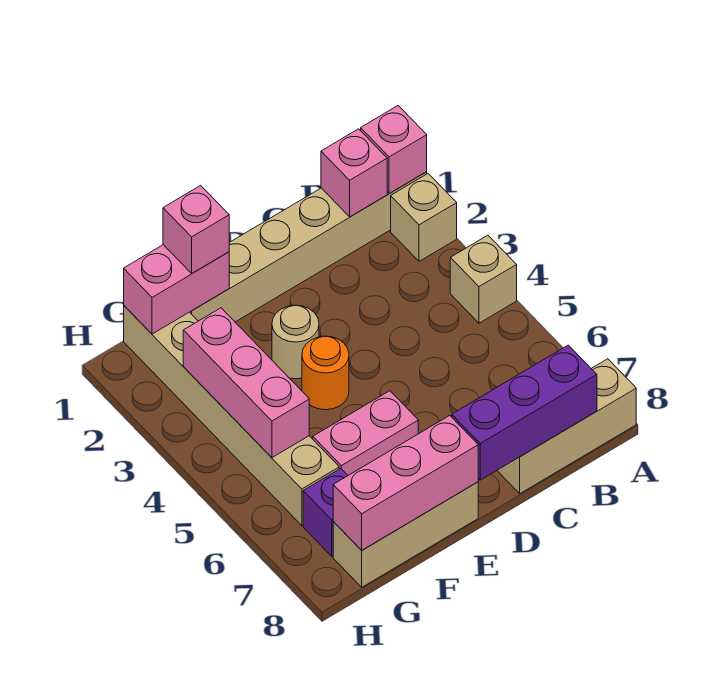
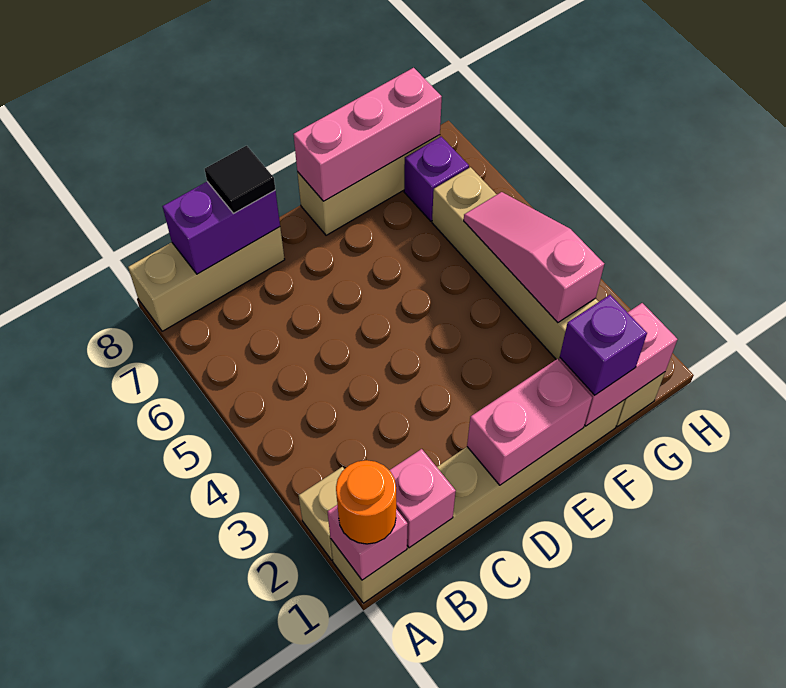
tan 1x1 brick [450,235,517,323] -> none
purple 1x3 brick [452,345,597,480] -> purple 1x2 brick [163,182,280,274]
none -> black 1x1 tile [205,146,275,213]
tan 1x1 round brick [272,305,319,379] -> none
orange 1x1 round brick [302,336,349,410] -> orange 1x1 round brick moved to [336,460,396,544]
pink 1x2 brick [313,391,418,475] -> pink 1x2 brick moved to [467,359,592,485]
pink 1x1 brick [163,186,229,273] -> purple 1x1 brick [560,295,647,395]
pink 1x3 brick [183,308,309,458] -> pink 1x3 slope [464,192,604,323]

